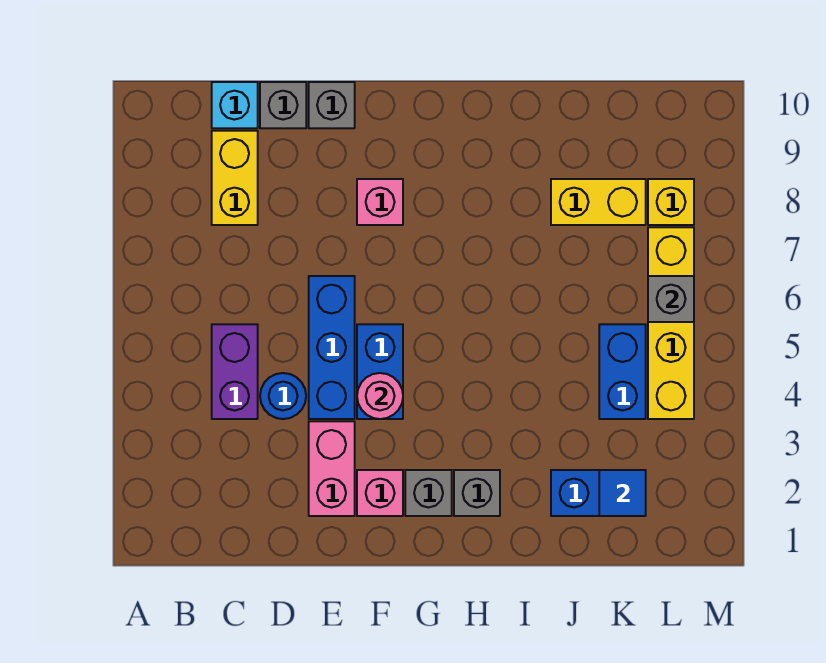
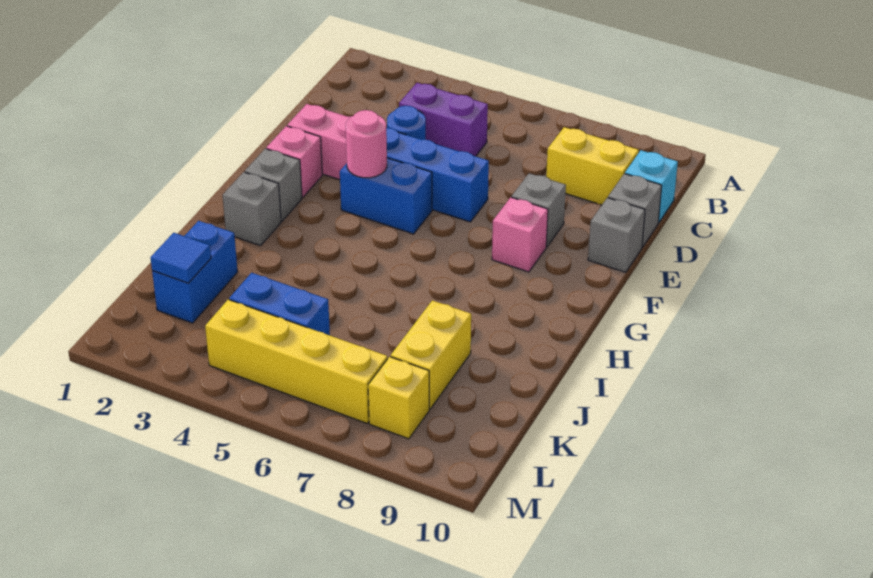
grey 1x1 brick [648,276,694,322] -> grey 1x1 brick moved to [512,173,566,247]

